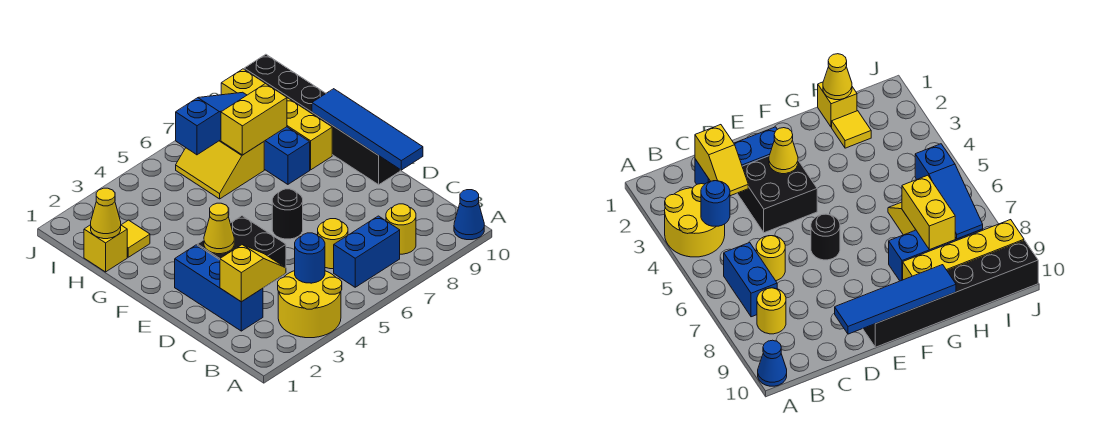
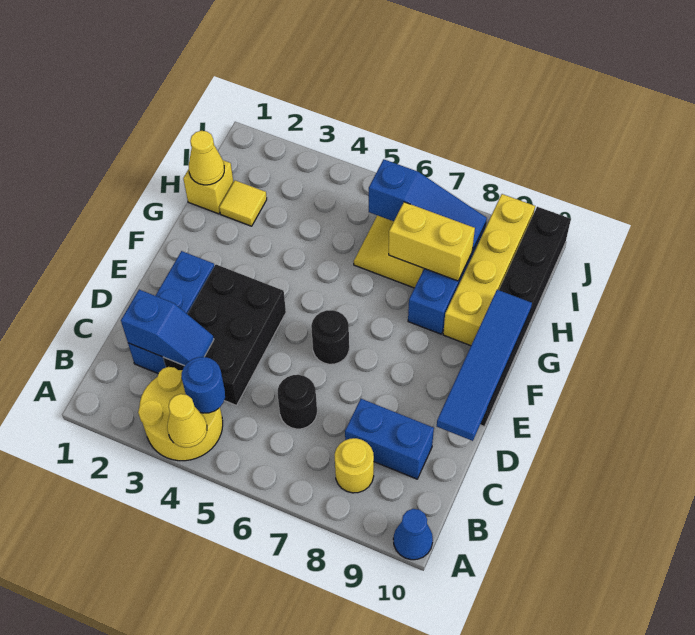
blue 1x2 brick [334,216,400,287] -> blue 1x2 brick moved to [345,399,434,479]
yellow 1x2 slope [220,245,286,302] -> blue 1x2 slope [121,290,214,366]
yellow 1x1 round brick [317,219,348,269] -> black 1x1 round brick [278,375,317,429]
black 2x2 brick [197,216,286,268] -> black 2x3 brick [163,265,286,405]
yellow 1x1 cone [204,203,234,254] -> yellow 1x1 cone moved to [167,394,207,448]

